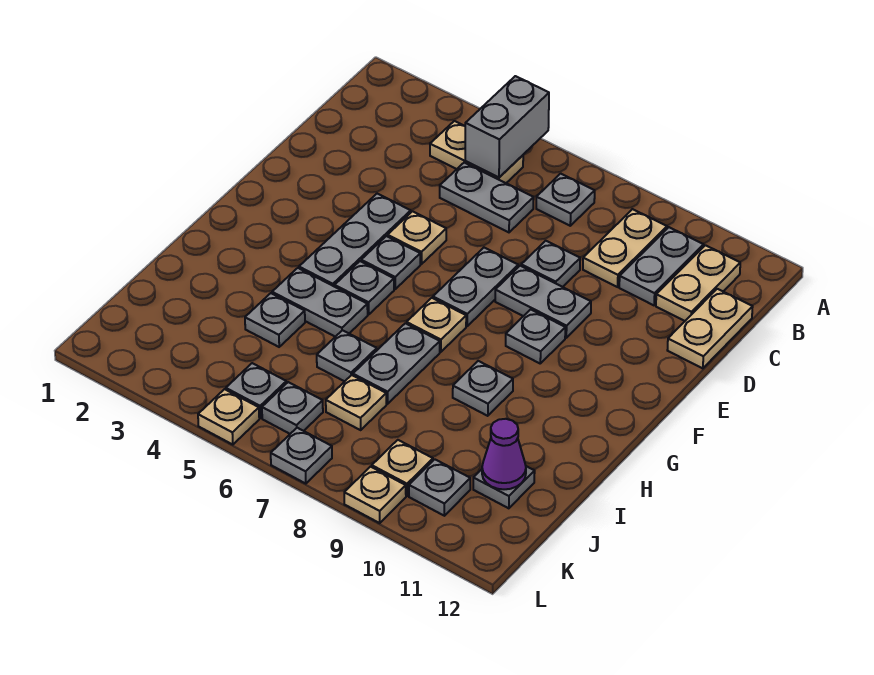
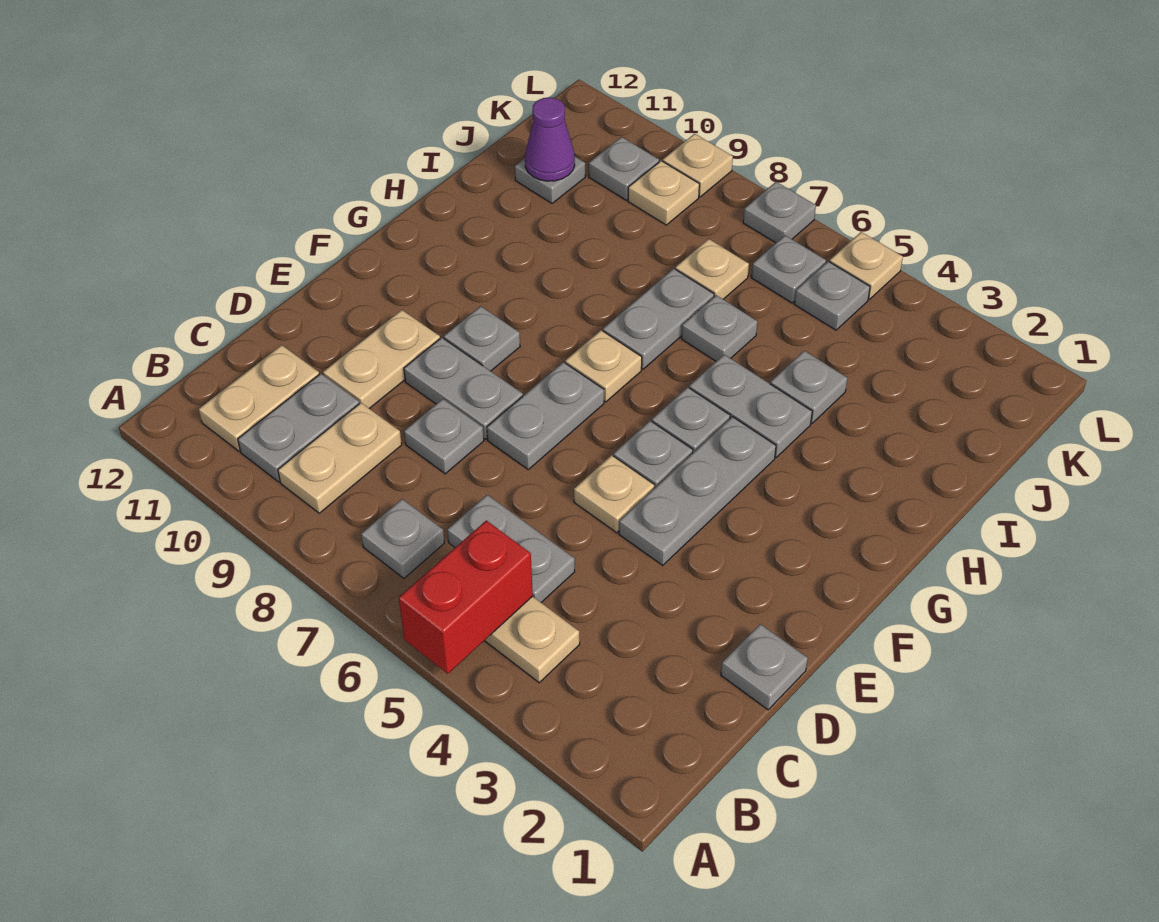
grey 1x2 brick [465,76,549,178] -> red 1x2 brick [398,520,533,674]
tan 1x2 plate [667,289,753,368] -> tan 1x2 plate moved to [323,310,440,409]
grey 1x1 plate [453,361,513,416] -> grey 1x1 plate moved to [721,624,808,710]

